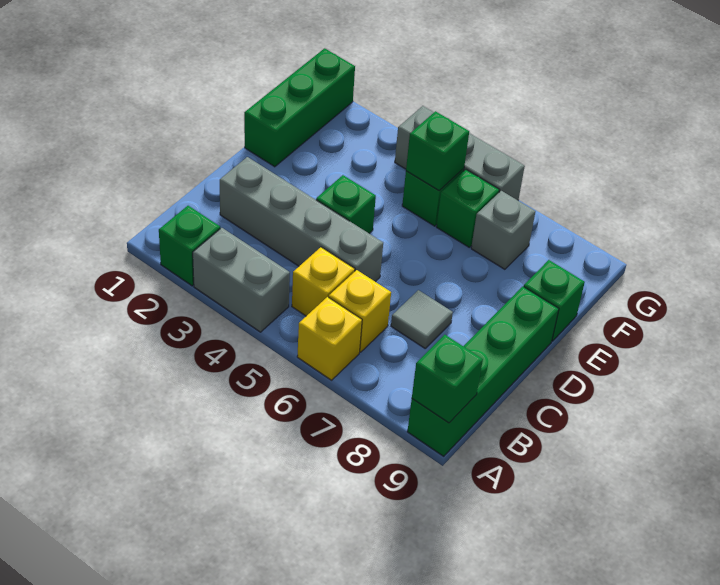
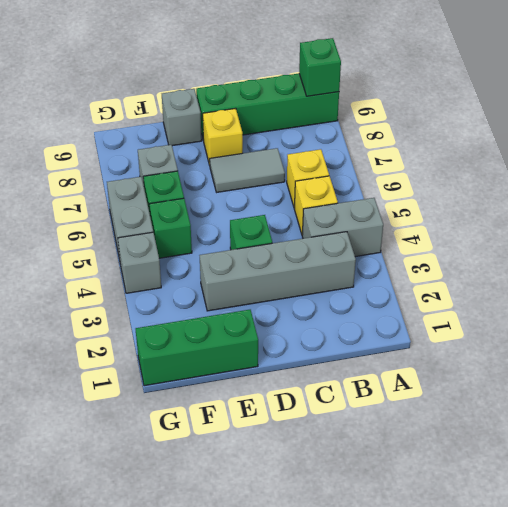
green 1x1 brick [159,206,220,286] -> none
grey 1x2 brick [193,228,290,332] -> grey 1x2 brick turned to [302,198,383,257]
yellow 1x1 brick [297,297,362,380] -> yellow 1x1 brick moved to [203,108,243,165]
grey 1x4 brick [220,157,383,282] -> grey 1x4 brick turned to [200,232,356,311]
grey 1x1 tile [391,290,453,348] -> grey 1x2 tile [210,148,285,192]
green 1x1 brick [524,260,585,341] -> grey 1x1 brick [162,89,202,146]
green 1x1 brick [406,111,469,191] -> none

